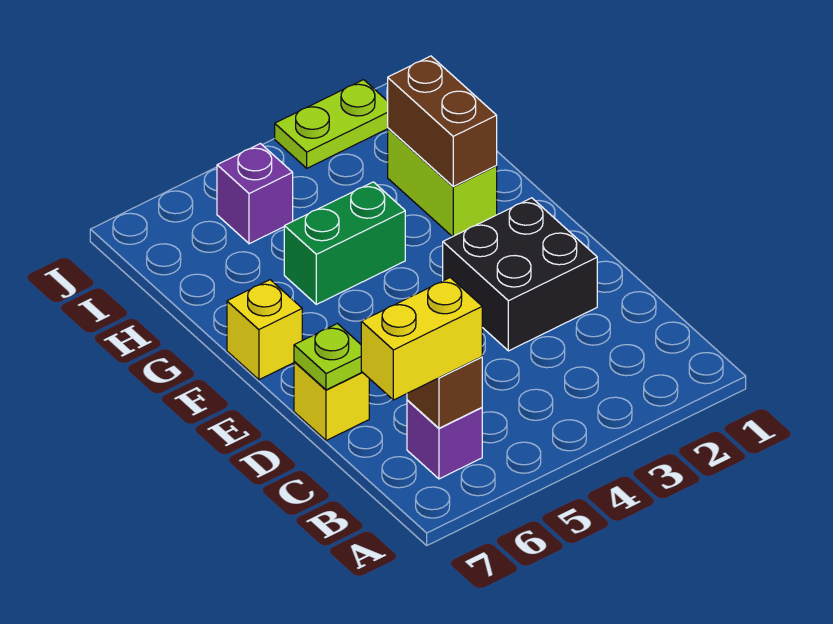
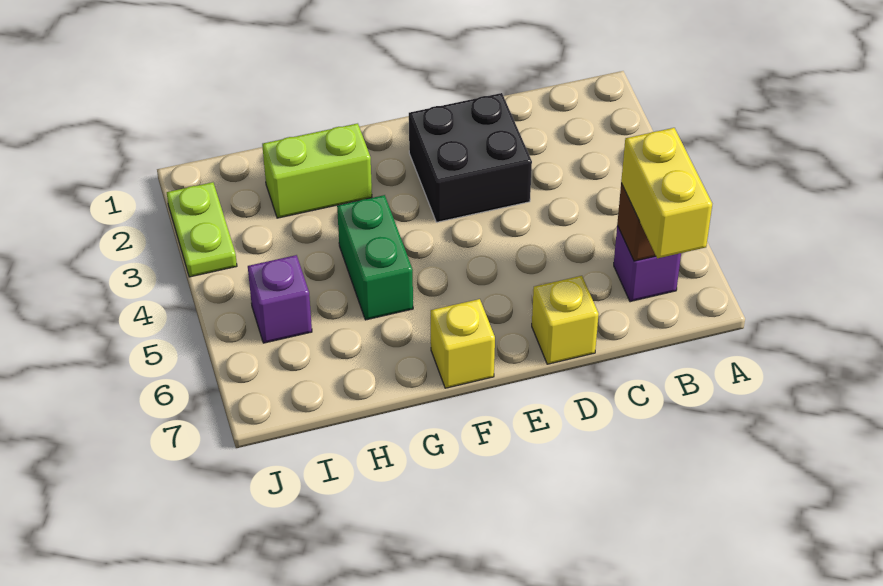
lime 1x1 plate [294,324,362,390] -> none
brown 1x2 brick [388,56,497,186] -> none

